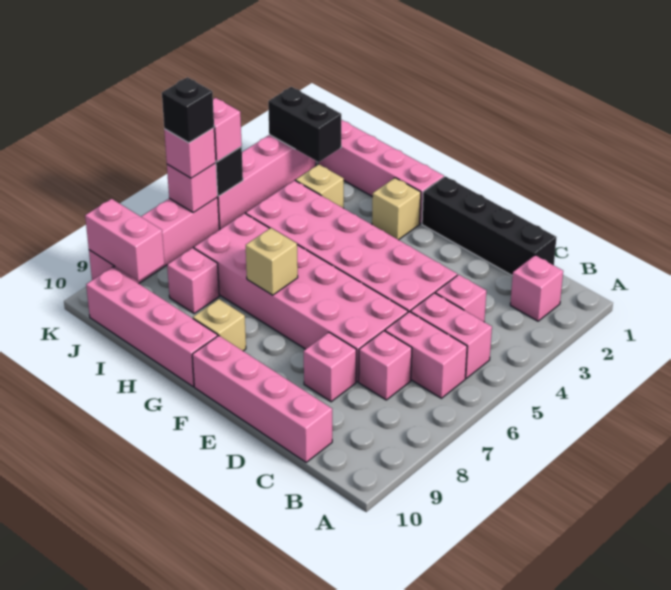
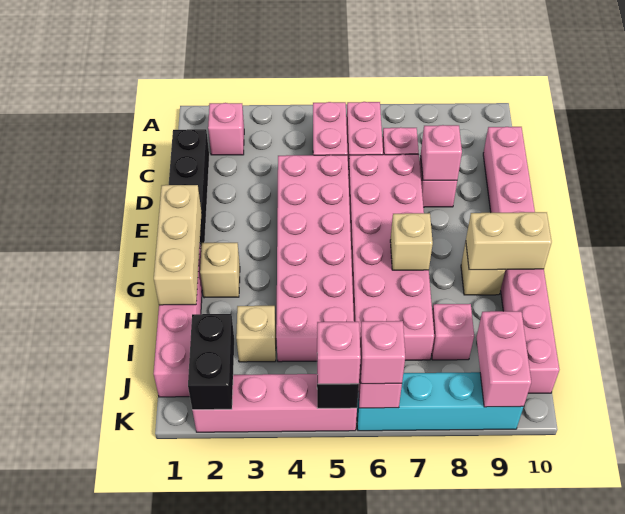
pink 1x1 brick [435,275,486,322] -> pink 1x1 brick moved to [421,125,462,180]
none -> tan 1x3 brick [154,185,202,305]
none -> tan 1x2 brick [466,212,552,270]
pink 1x4 brick [89,197,219,284] -> cyan 1x4 brick [357,372,523,431]
black 1x1 brick [162,77,214,143] -> none

